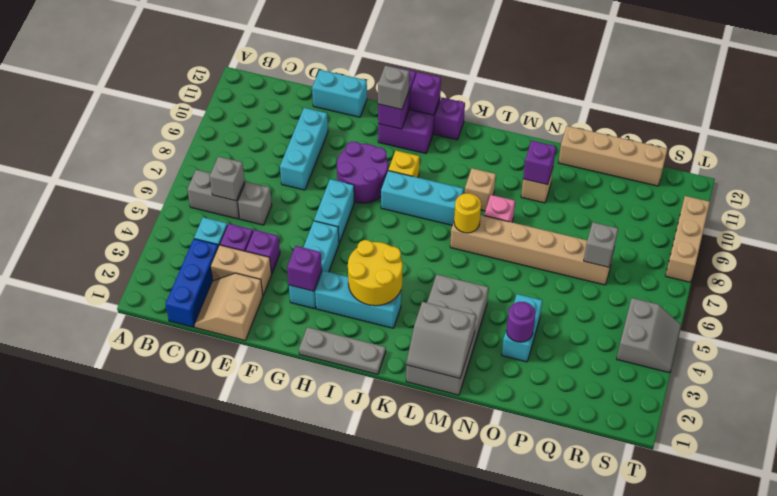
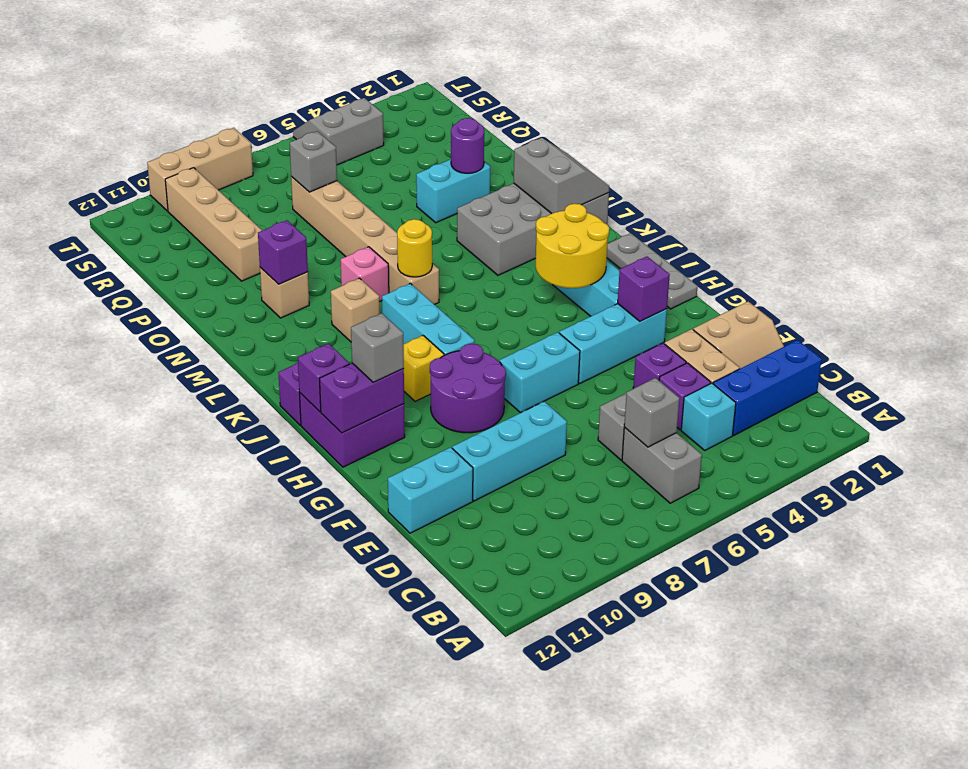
cyan 1x2 brick [312,70,367,117] -> cyan 1x2 brick turned to [388,447,473,533]
tan 1x4 brick [558,126,667,186] -> tan 1x4 brick moved to [165,168,262,281]

